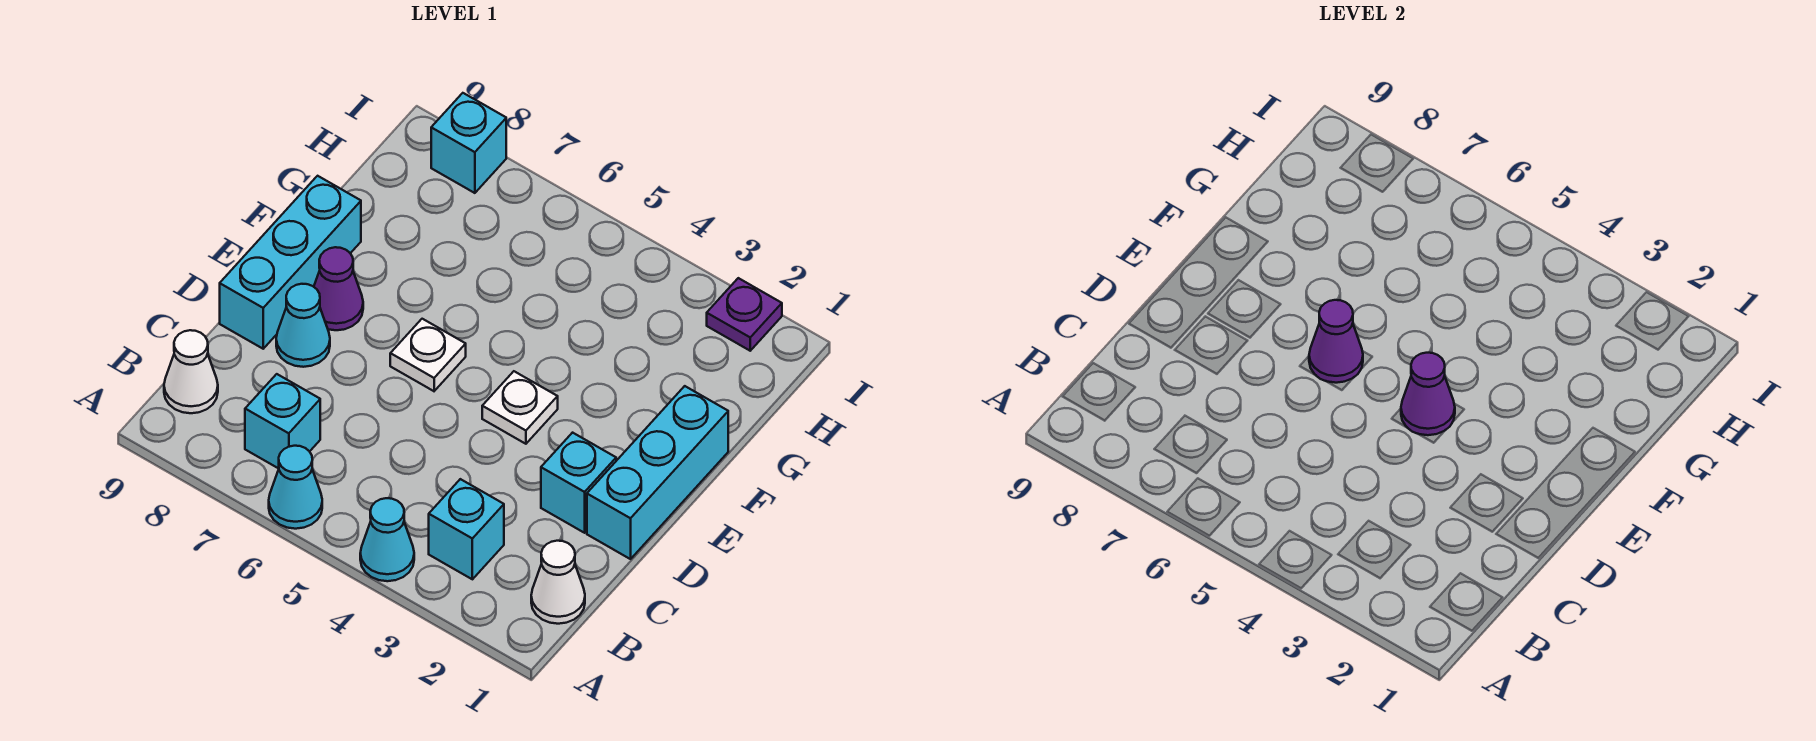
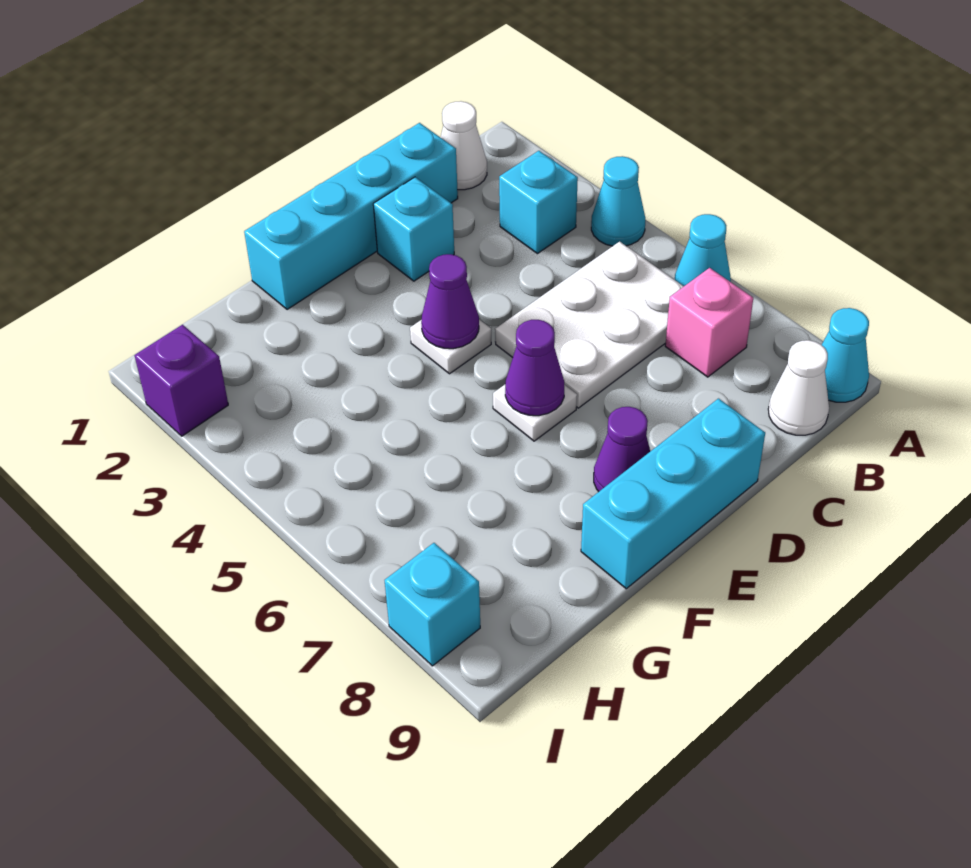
none -> white 2x3 plate [495,242,684,408]
cyan 1x1 brick [245,374,320,469] -> pink 1x1 brick [665,268,753,377]
cyan 1x3 brick [587,386,728,559] -> cyan 1x4 brick [244,123,458,310]
cyan 1x1 cone [276,284,330,367] -> cyan 1x1 cone moved to [822,308,869,402]
purple 1x1 plate [707,278,782,351] -> purple 1x1 brick [135,325,228,436]

